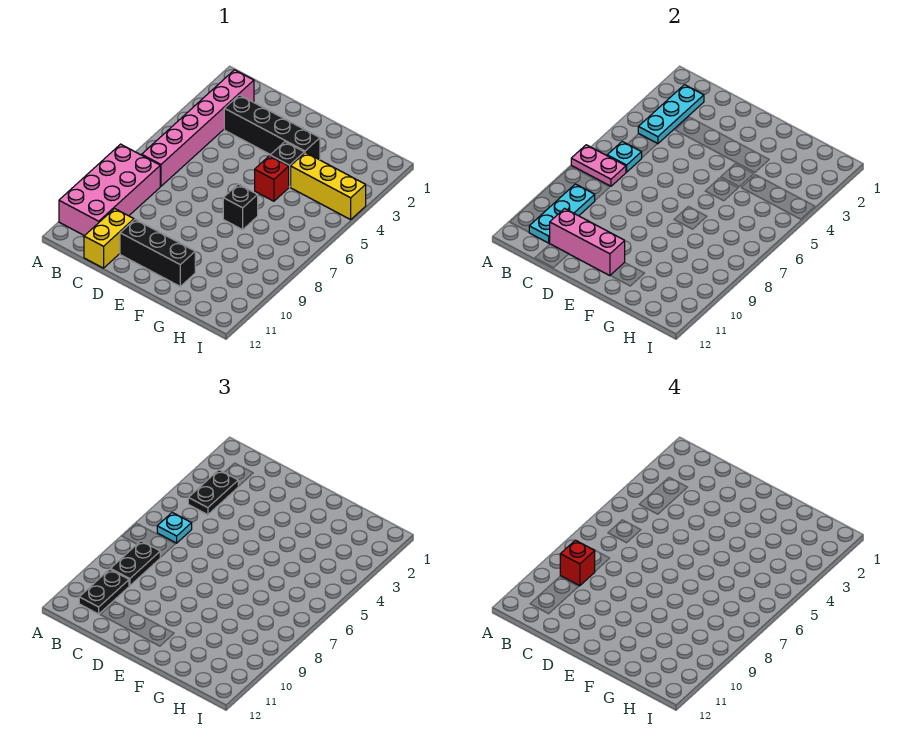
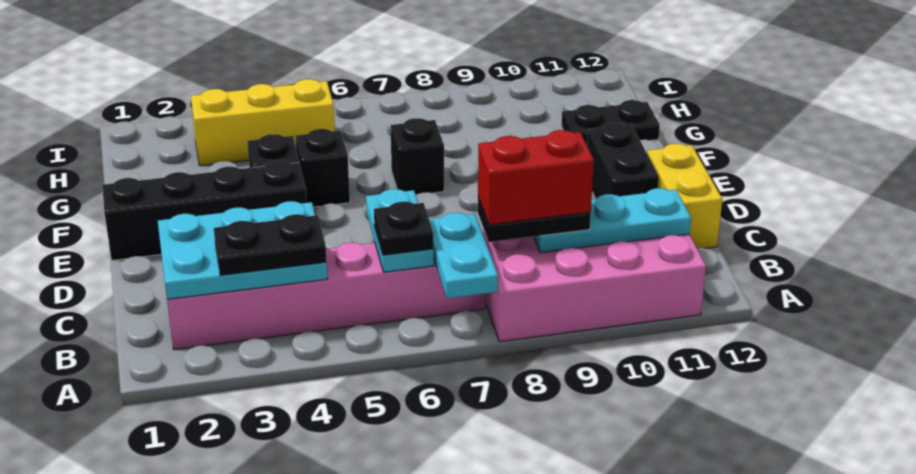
pink 1x2 plate [571,145,626,186] -> cyan 1x2 plate [429,213,498,298]
cyan 1x3 plate [638,85,704,144] -> cyan 2x3 plate [158,201,328,299]
cyan 1x1 plate [607,142,642,172] -> cyan 1x2 plate [366,189,434,272]
cyan 1x1 plate [157,513,192,543] -> black 1x1 plate [374,202,433,255]
red 1x1 brick [560,540,595,586] -> red 1x2 brick [478,130,594,225]
black 1x2 plate [79,569,129,614] -> black 1x2 plate moved to [562,100,660,144]
black 1x4 brick [224,95,320,160] -> black 1x4 brick turned to [102,161,307,260]
yellow 1x2 brick [84,209,134,268] -> yellow 1x2 brick turned to [647,144,722,249]
pink 1x3 brick [550,209,625,276] -> none
black 1x3 brick [120,220,195,286] -> black 1x2 brick [587,123,659,199]
red 1x1 brick [255,156,289,201] -> black 1x1 brick [296,129,350,207]
yellow 1x3 brick [291,153,366,220] -> yellow 1x3 brick turned to [191,79,335,166]

